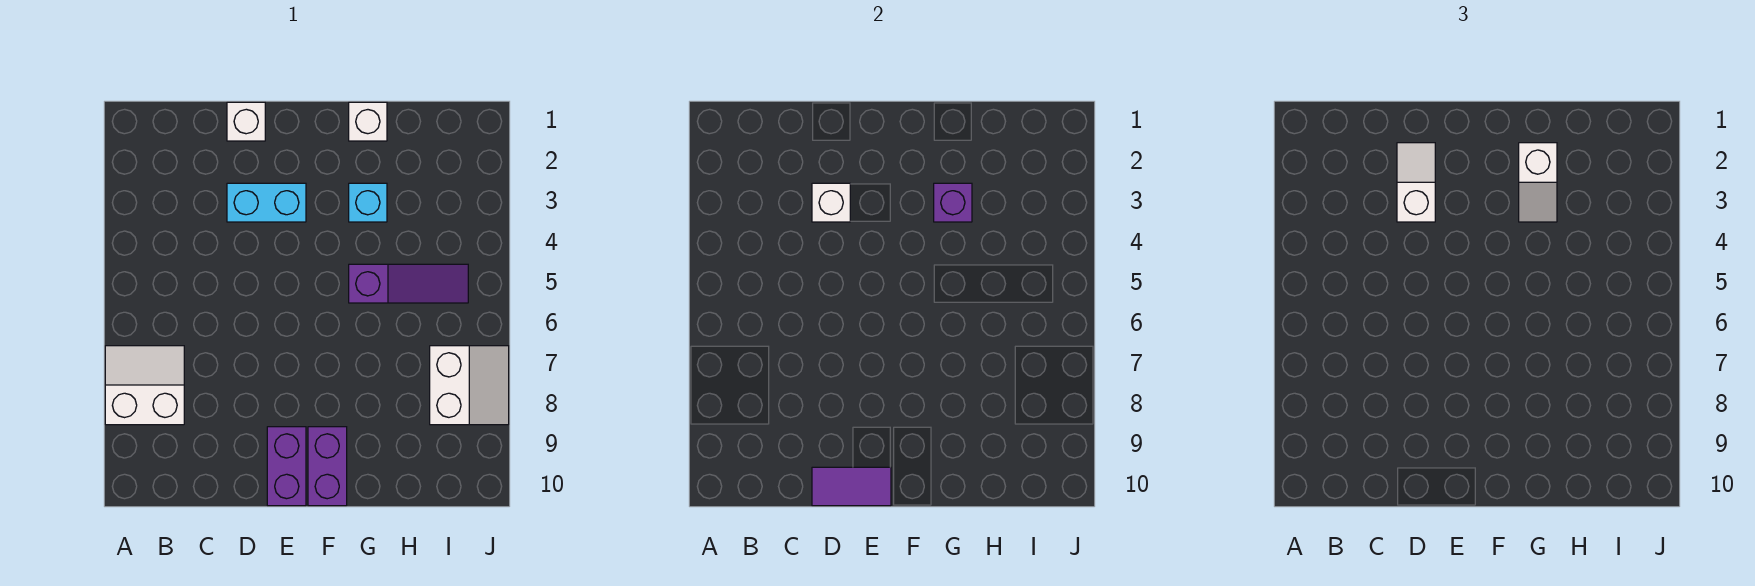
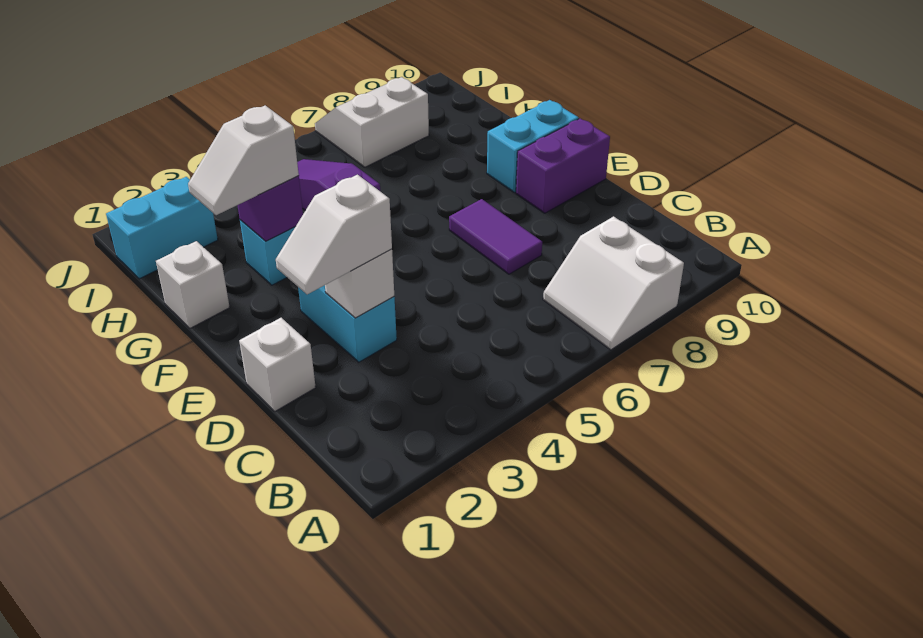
purple 1x2 tile [812,467,891,506] -> purple 1x2 tile moved to [449,199,542,274]
purple 1x2 brick [308,427,347,506] -> cyan 1x2 brick [487,100,579,193]
white 1x2 slope [1519,143,1557,222] -> white 1x2 slope turned to [188,105,299,215]
none -> cyan 1x2 brick [106,177,218,279]

